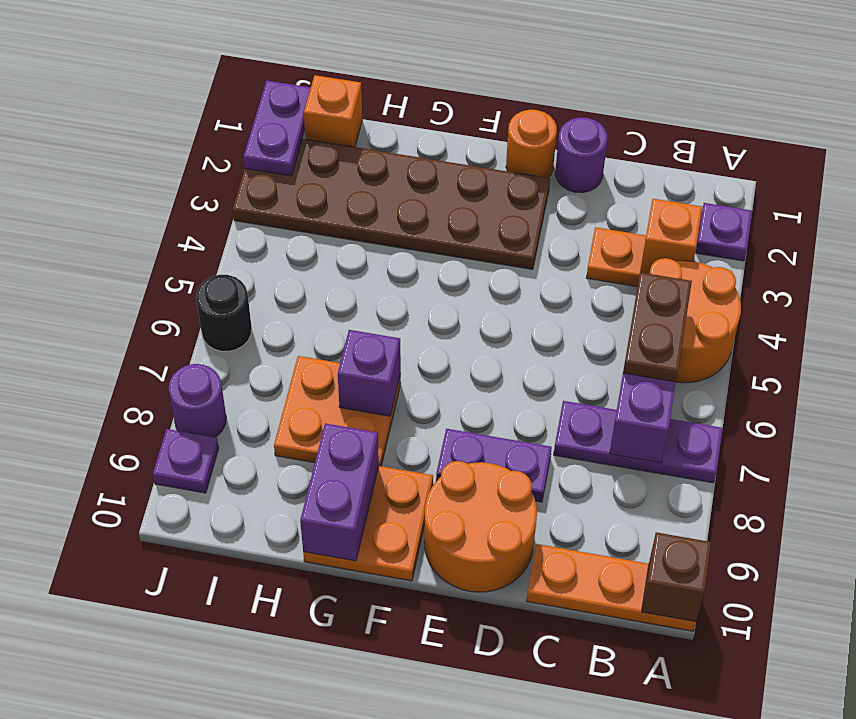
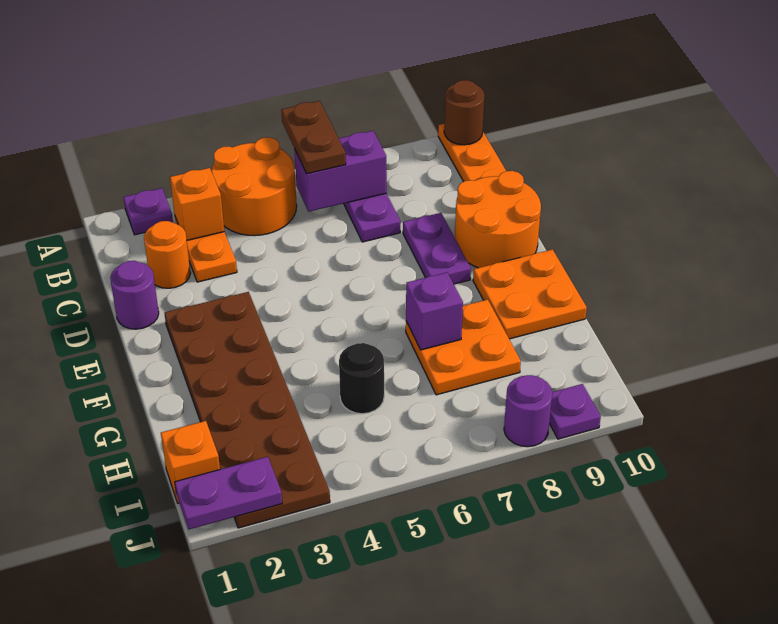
brown 1x1 brick [642,532,711,622] -> brown 1x1 round brick [444,80,485,145]
brown 1x2 plate [623,272,692,382] -> brown 1x2 plate turned to [281,101,346,174]
orange 1x1 round brick [506,110,557,178] -> orange 1x1 round brick moved to [144,221,191,288]
purple 1x2 brick [300,423,379,561] -> none
black 1x1 round brick [196,275,252,352] -> black 1x1 round brick moved to [339,343,384,414]

